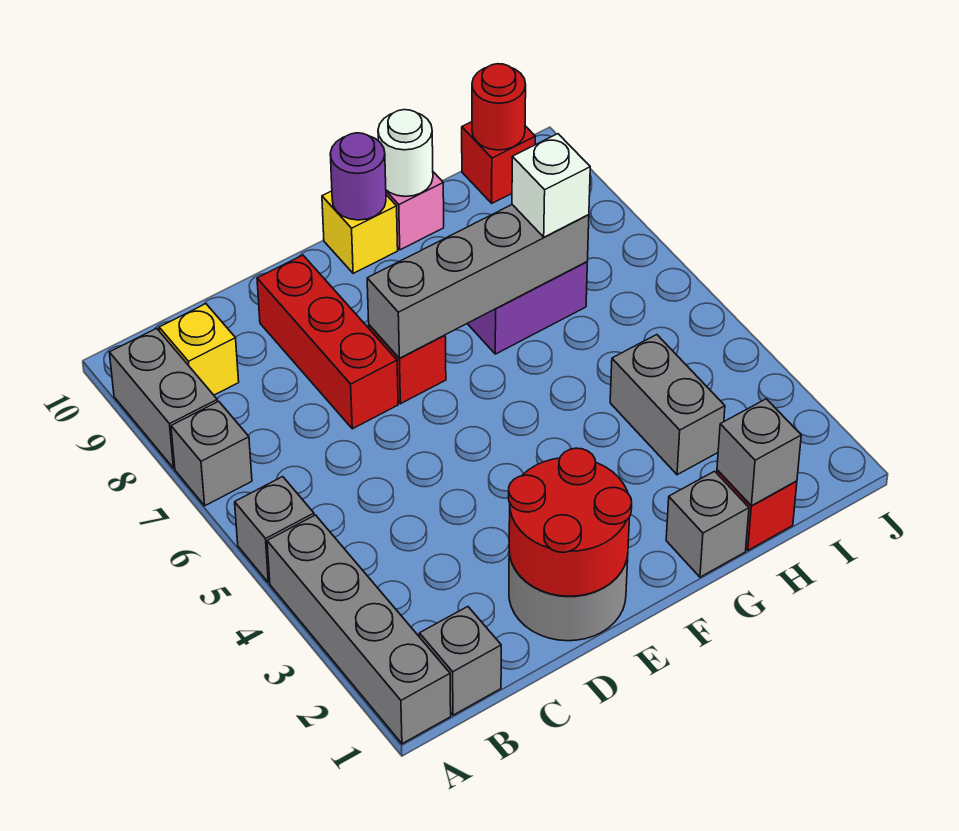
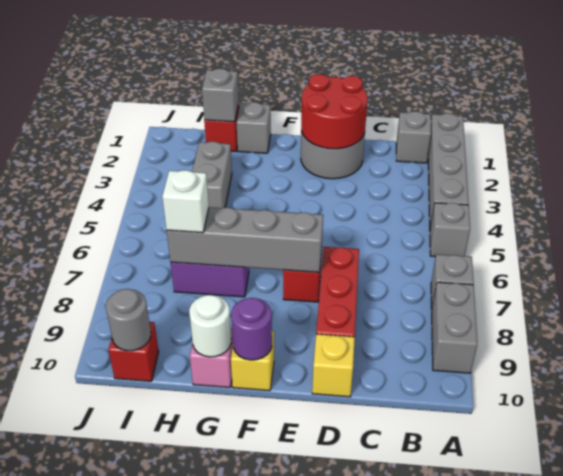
yellow 1x1 brick [159,304,239,395] -> yellow 1x1 brick moved to [312,334,355,397]
red 1x1 round brick [472,64,526,150] -> grey 1x1 round brick [106,289,151,351]

